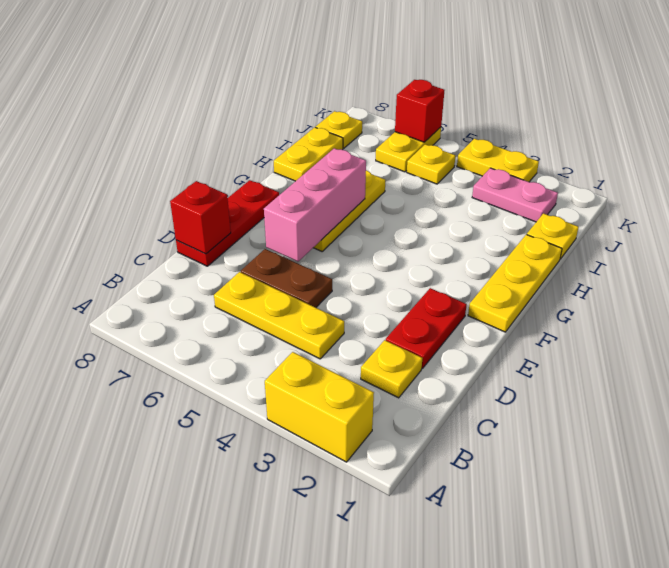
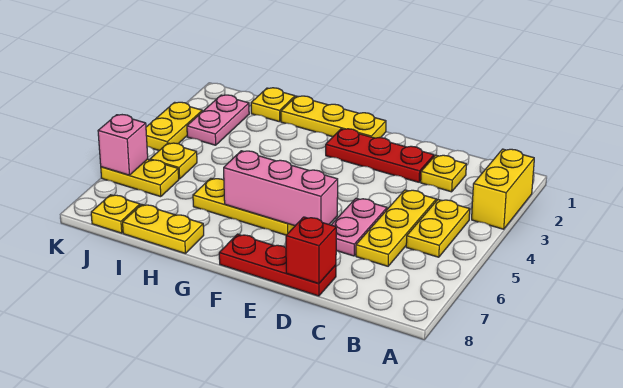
none -> yellow 1x2 plate [406,200,470,257]
red 1x2 plate [386,288,467,369] -> red 1x3 plate [326,129,434,182]
brown 1x2 plate [241,249,332,308] -> pink 1x2 plate [332,198,387,256]
red 1x1 brick [395,80,445,142] -> pink 1x1 brick [98,115,148,175]

